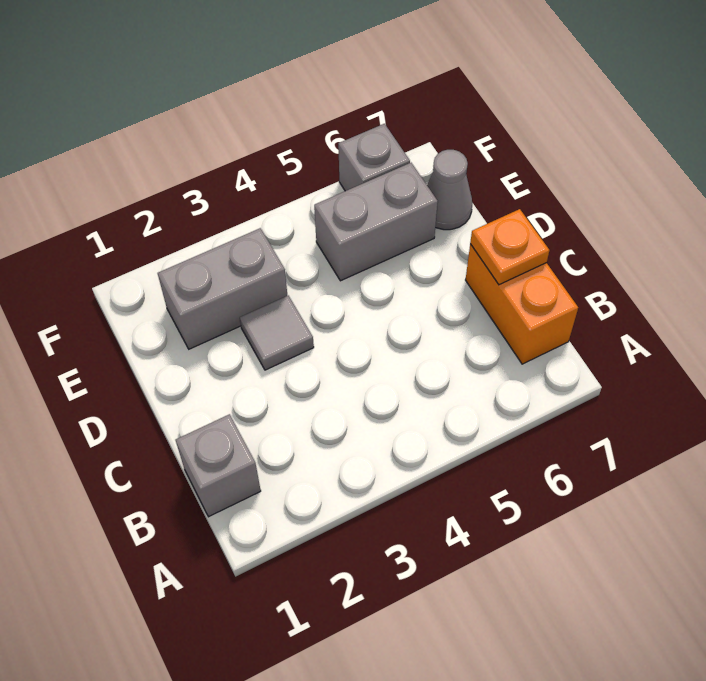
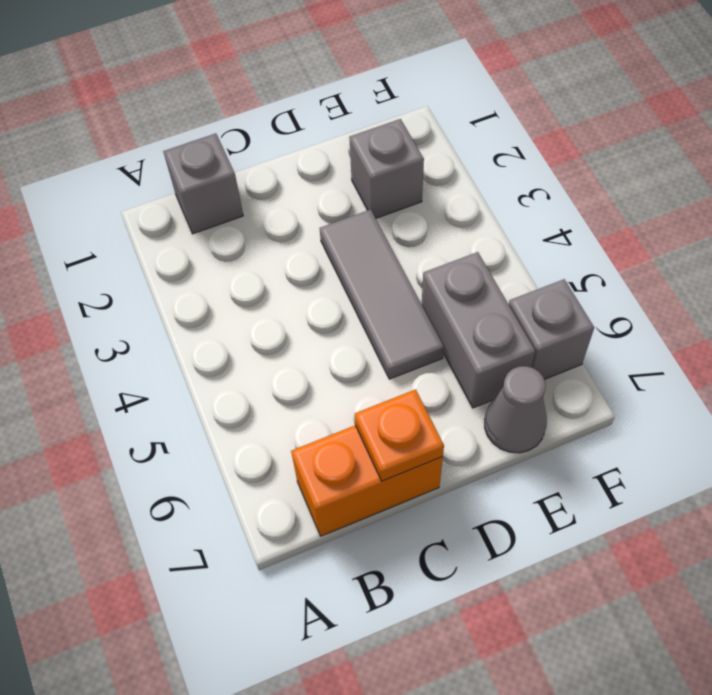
grey 1x1 tile [240,296,314,370] -> grey 1x3 tile [320,210,444,379]
grey 1x2 brick [158,228,287,349] -> grey 1x1 brick [349,119,424,218]

